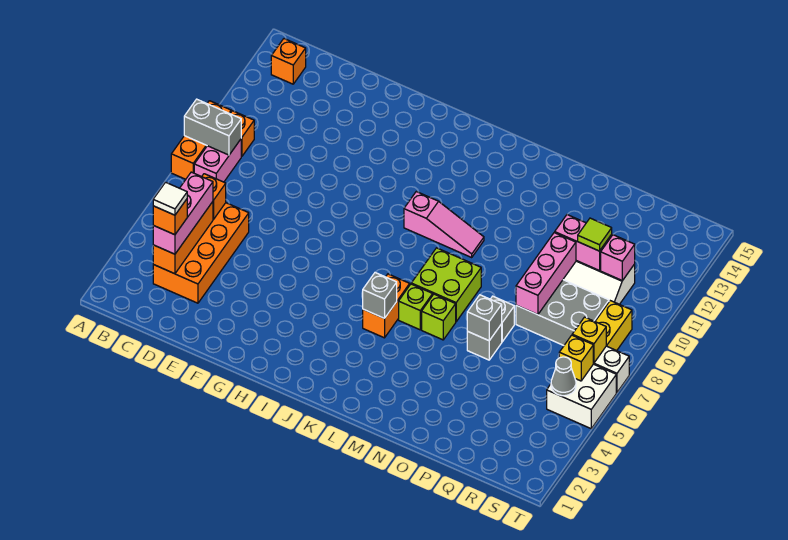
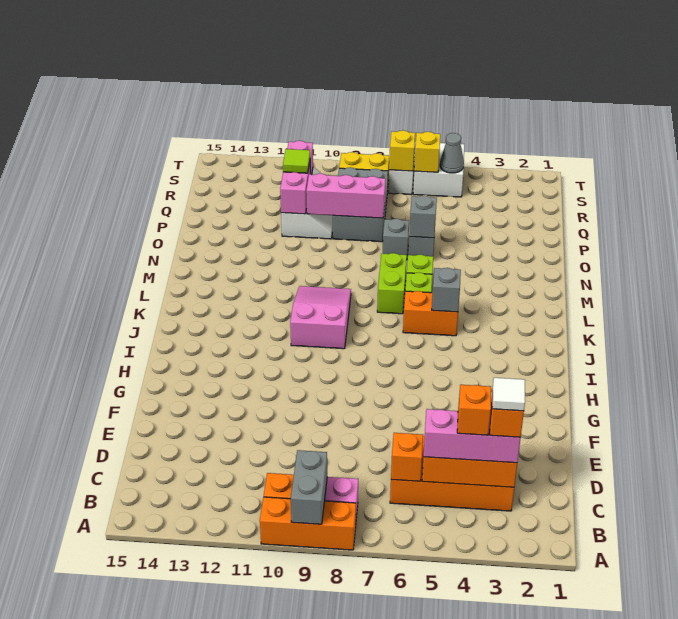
orange 1x1 brick [271,39,306,84] -> orange 1x1 brick moved to [457,385,491,435]
pink 1x3 slope [404,192,484,257] -> pink 2x3 slope [290,286,351,349]
lime 2x2 brick [411,248,481,322] -> lime 1x2 brick [377,253,407,314]

